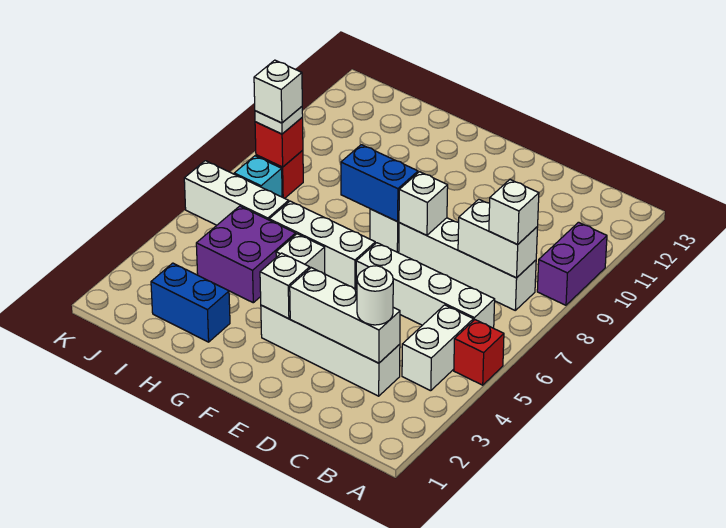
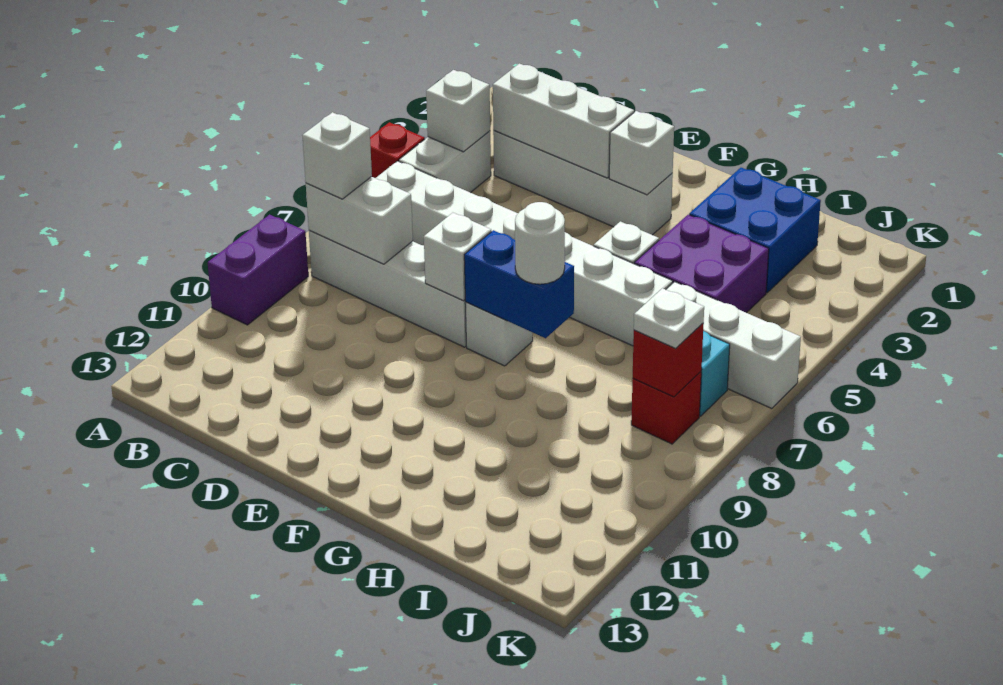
white 1x1 round brick [357,266,393,325] -> white 1x1 round brick moved to [515,202,565,284]
blue 1x2 brick [151,263,230,342] -> blue 2x2 brick [689,168,821,293]
white 1x1 brick [254,60,302,123] -> white 1x1 brick moved to [426,70,490,152]

